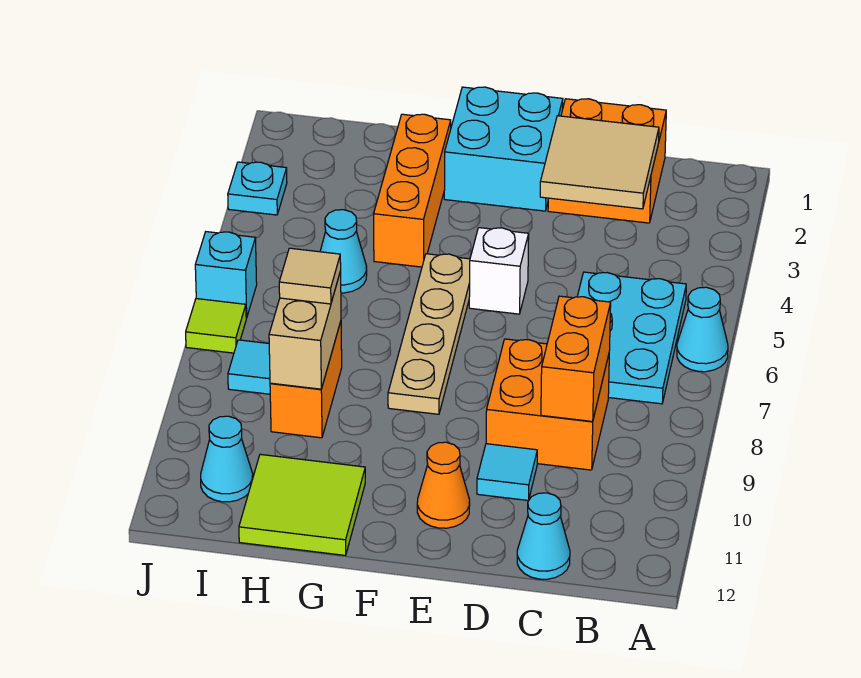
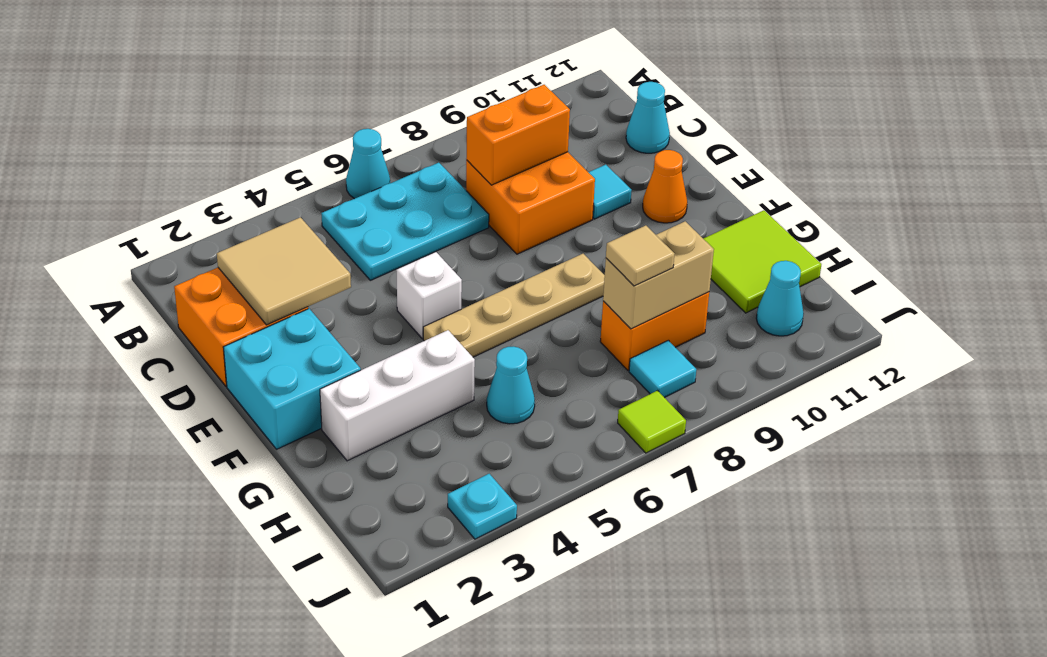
orange 1x3 brick [374,114,451,267] -> white 1x3 brick [320,330,475,461]
cyan 1x1 brick [195,232,257,318] -> none

